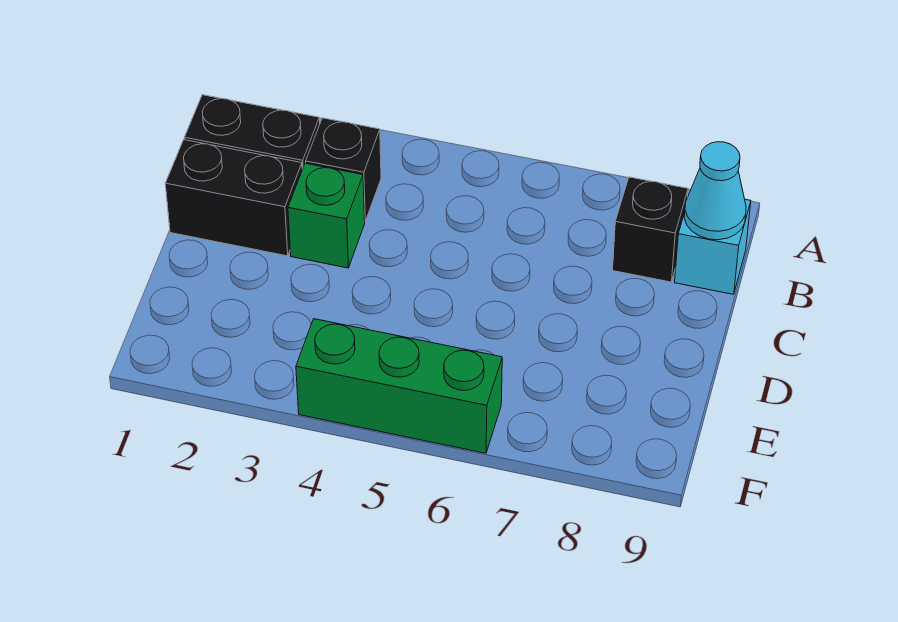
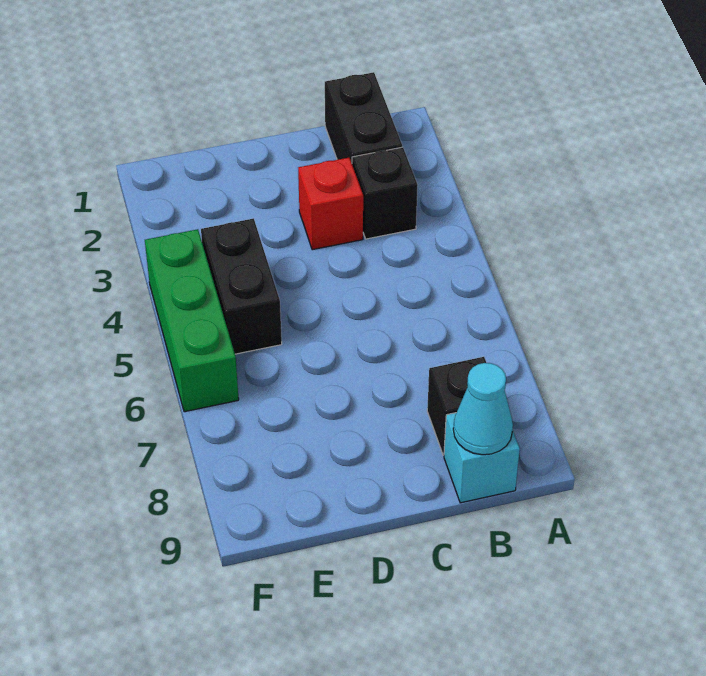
black 1x2 brick [165,140,302,256] -> black 1x2 brick moved to [201,218,282,354]
green 1x1 brick [288,163,365,268] -> red 1x1 brick [298,158,363,250]

